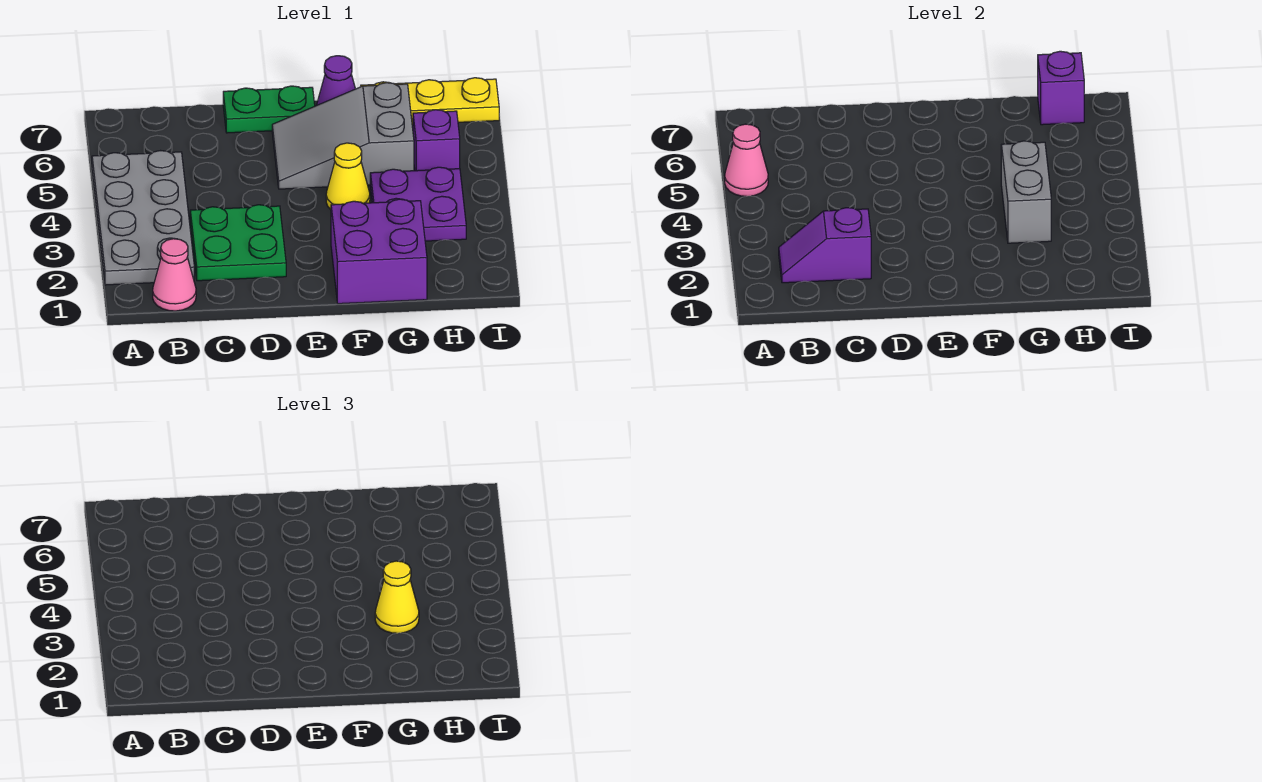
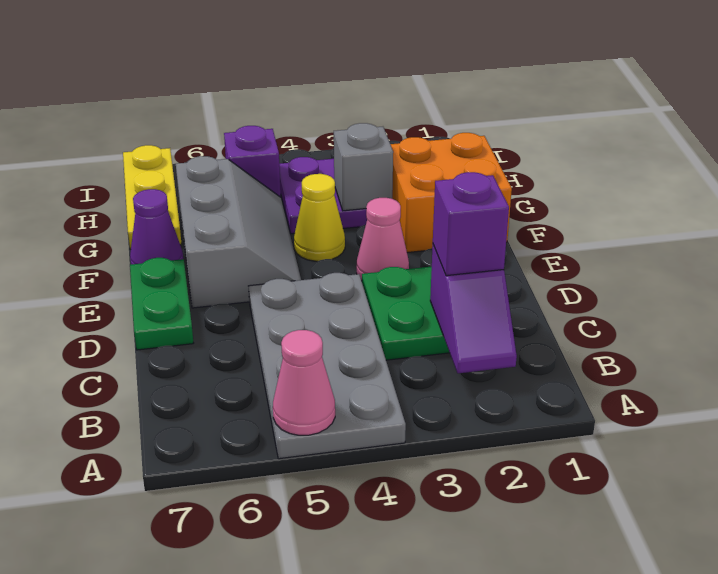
grey 2x4 plate [92,151,194,285] -> grey 2x4 plate turned to [249,273,406,459]
pink 1x1 cone [153,239,196,311] -> pink 1x1 cone moved to [357,198,409,281]
grey 2x3 slope [272,83,414,189] -> grey 2x3 slope turned to [176,156,301,308]
purple 2x2 brick [331,199,427,304] -> orange 2x2 brick [390,133,512,253]
grey 1x2 brick [1001,141,1051,243] -> grey 1x1 brick [334,123,393,211]
yellow 1x1 cone [375,561,419,633] -> none
purple 1x1 brick [1038,51,1084,125] -> purple 1x1 brick moved to [433,172,509,276]

